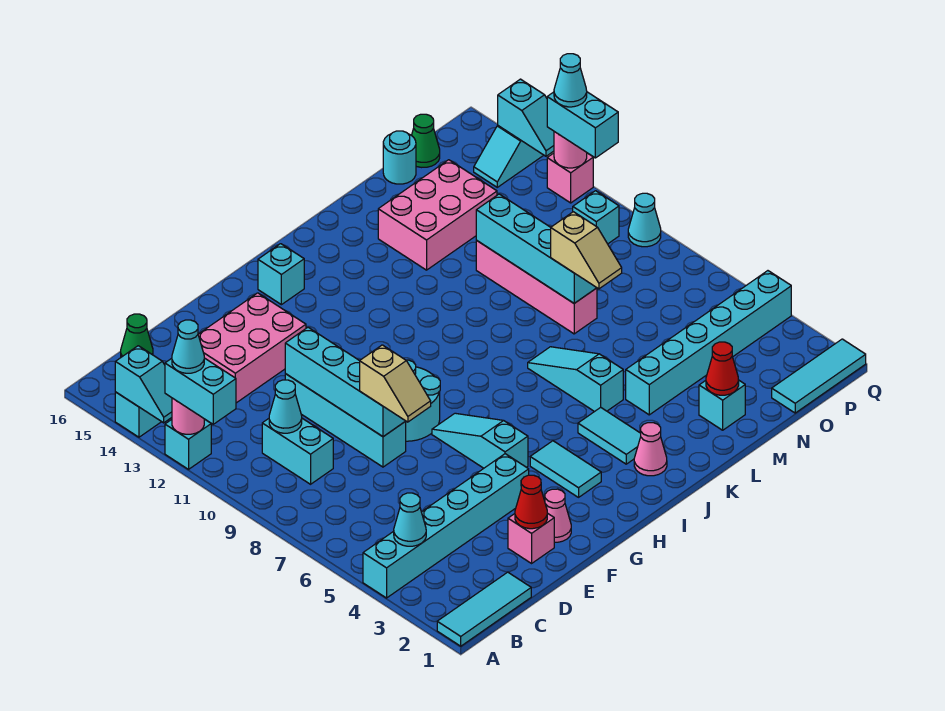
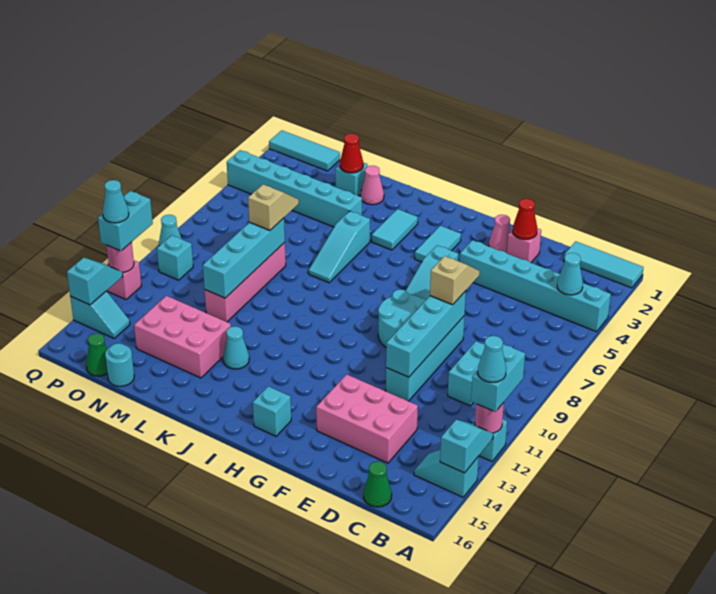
cyan 1x1 cone [269,380,302,433] -> cyan 1x1 cone moved to [223,326,249,369]
pink 1x1 cone [634,423,667,476] -> pink 1x1 cone moved to [361,166,384,205]

